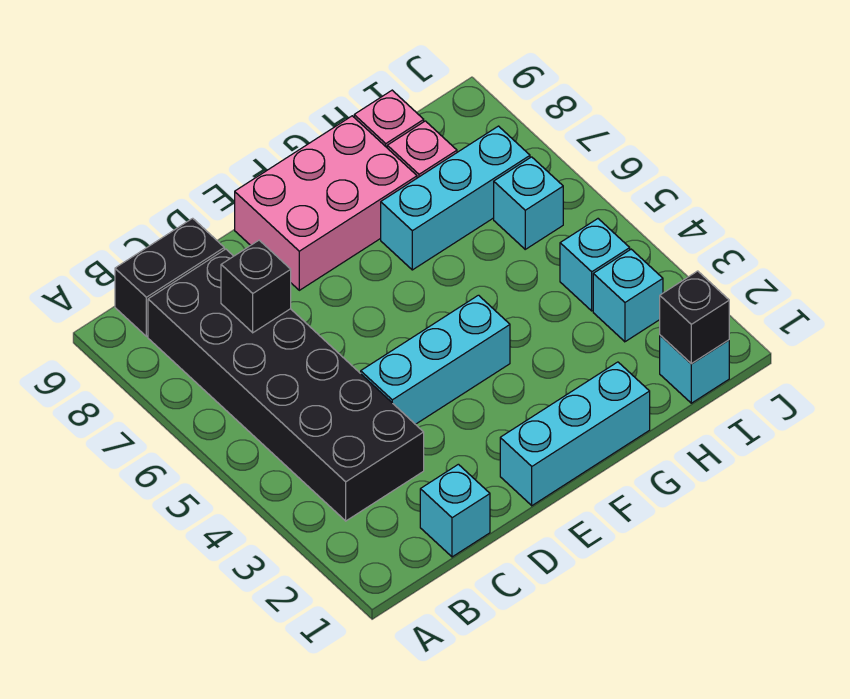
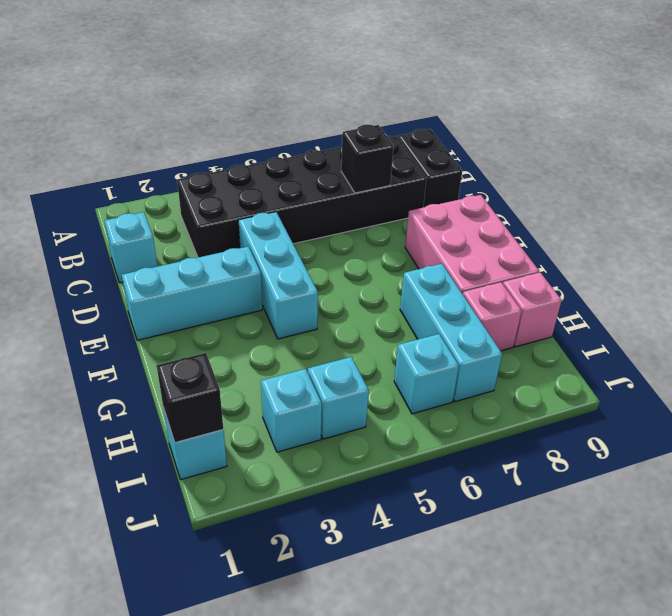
cyan 1x3 brick [500,362,650,506] -> cyan 1x3 brick turned to [122,246,262,340]

